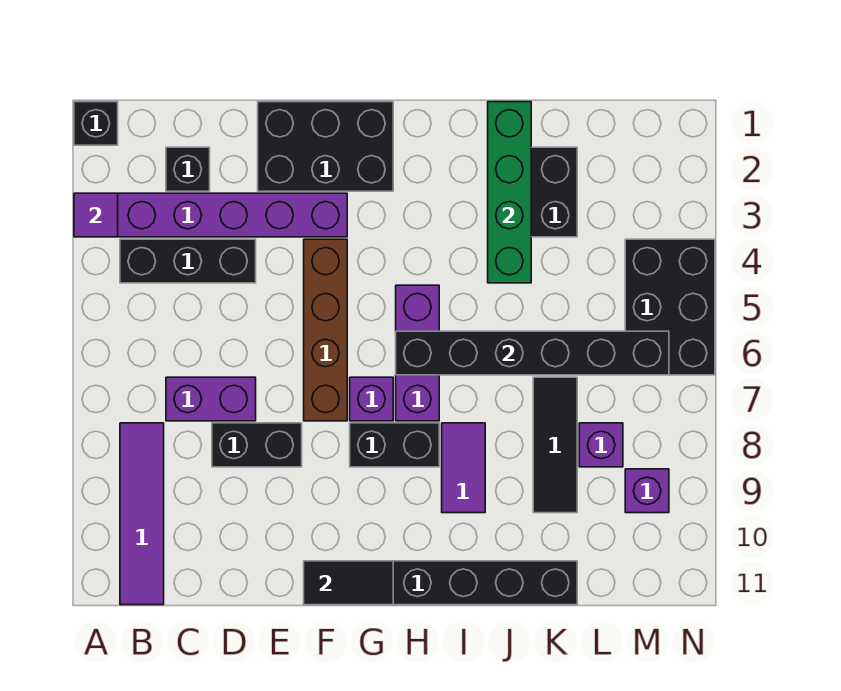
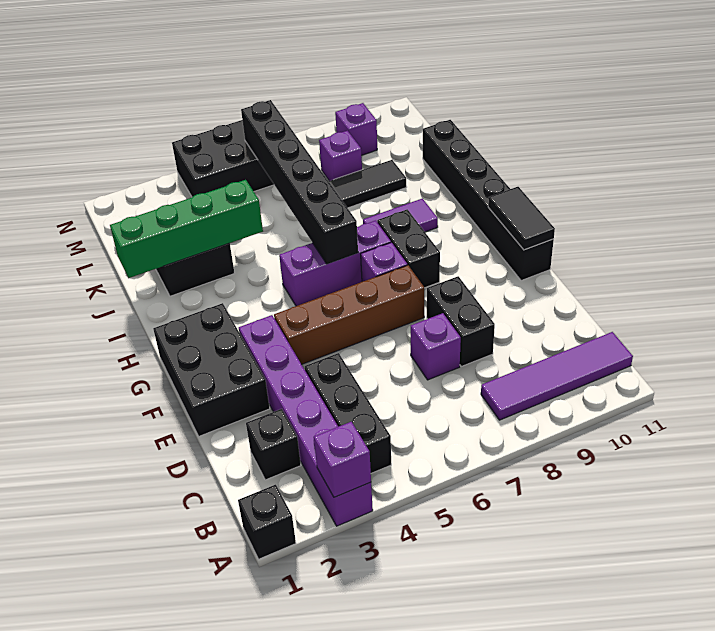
purple 1x1 tile [74,193,118,237] -> purple 1x1 brick [314,422,371,497]
purple 1x2 brick [166,377,256,421] -> purple 1x1 brick [411,313,461,380]

